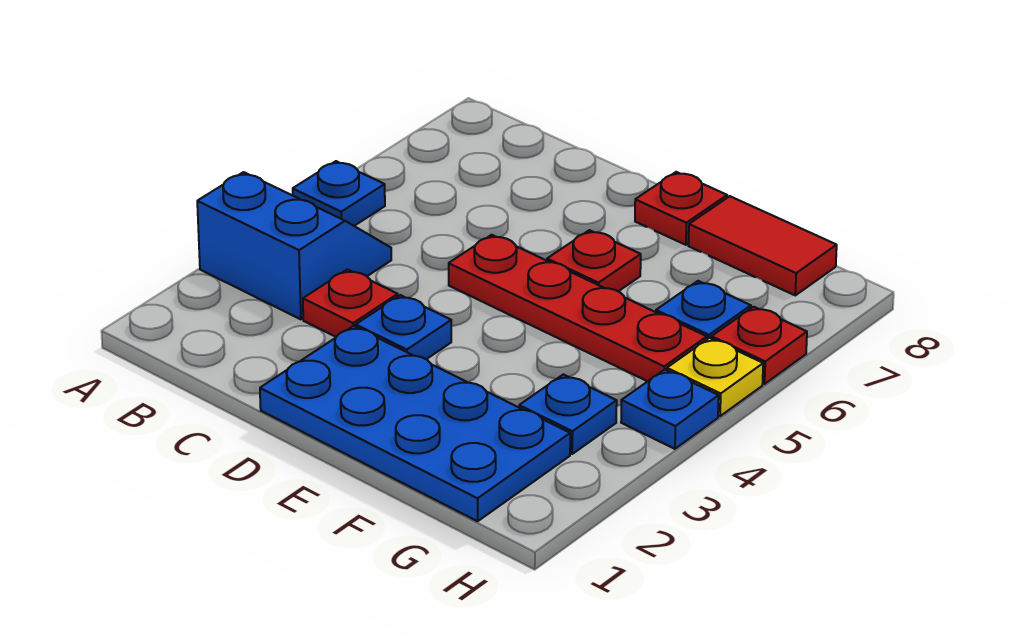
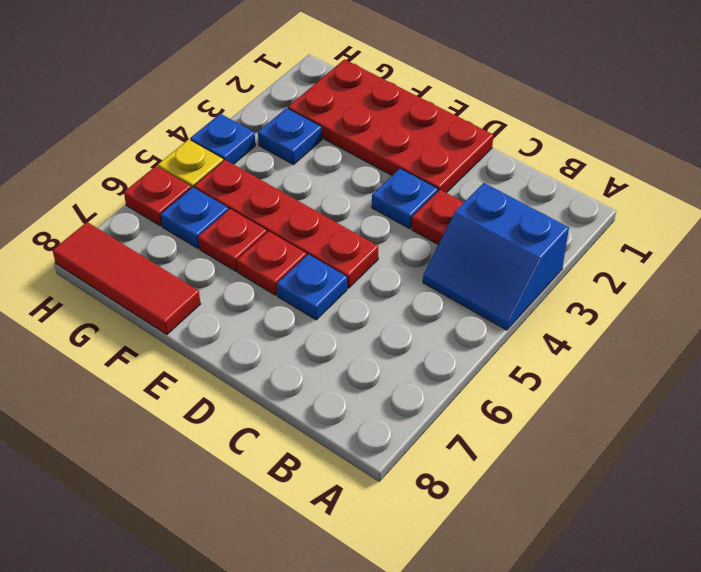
blue 1x1 plate [293,161,385,226] -> blue 1x1 plate moved to [277,254,347,320]
blue 2x4 plate [260,326,570,521] -> red 2x4 plate [288,59,493,193]
red 1x1 plate [635,172,727,245] -> red 1x1 plate moved to [198,209,267,271]
red 1x2 tile [689,196,837,295] -> red 1x3 tile [53,222,200,334]

